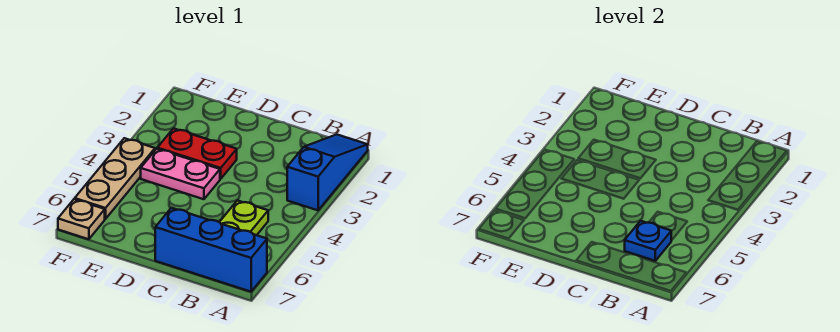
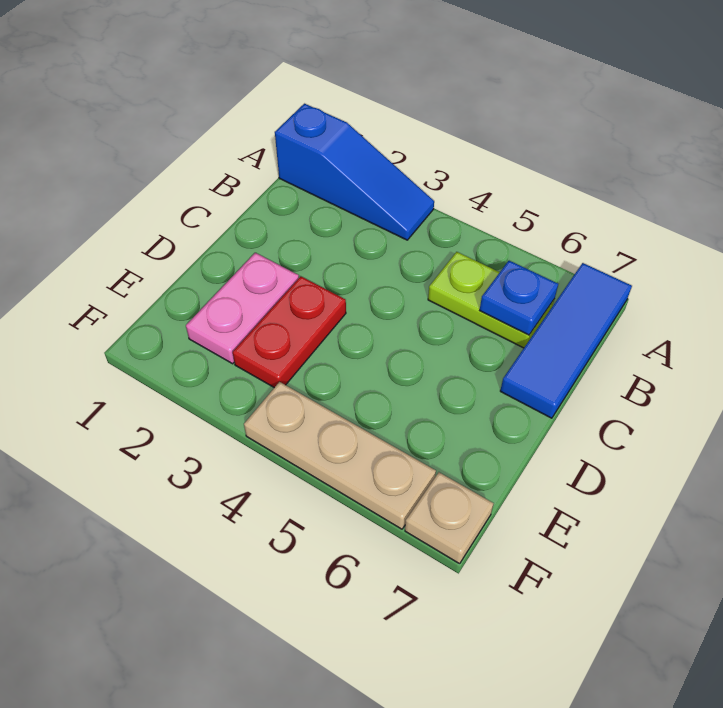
blue 1x3 slope [287,134,368,210] -> blue 1x3 slope turned to [275,104,434,240]
blue 1x3 brick [155,208,267,292] -> blue 1x3 tile [500,263,632,418]
pink 1x2 plate [141,149,220,199] -> pink 1x2 plate moved to [186,253,299,364]

